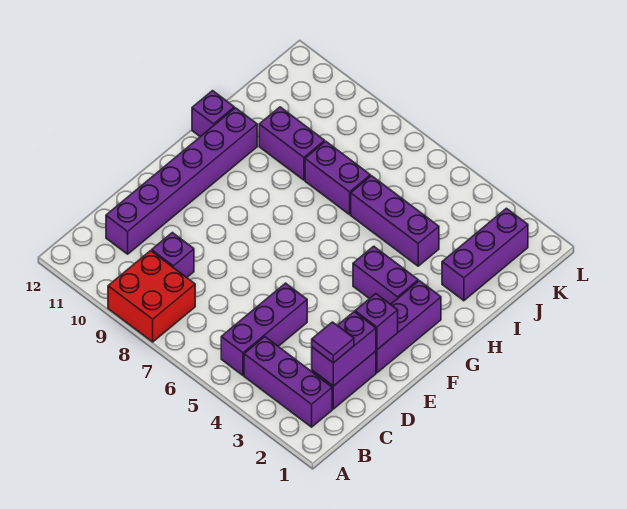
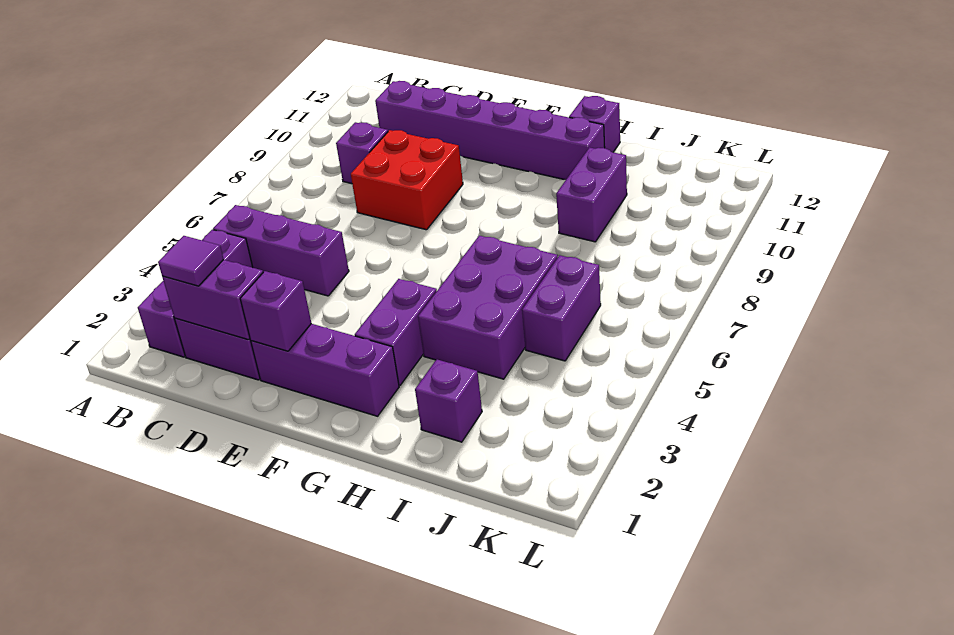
red 2x2 brick [108,251,195,342] -> red 2x2 brick moved to [351,130,463,230]
purple 1x3 brick [442,208,528,301] -> purple 1x1 brick [415,359,482,442]
purple 1x3 brick [351,176,439,266] -> purple 2x3 brick [418,236,558,379]
purple 1x2 brick [305,141,370,215] -> purple 1x2 brick moved to [522,255,601,361]

